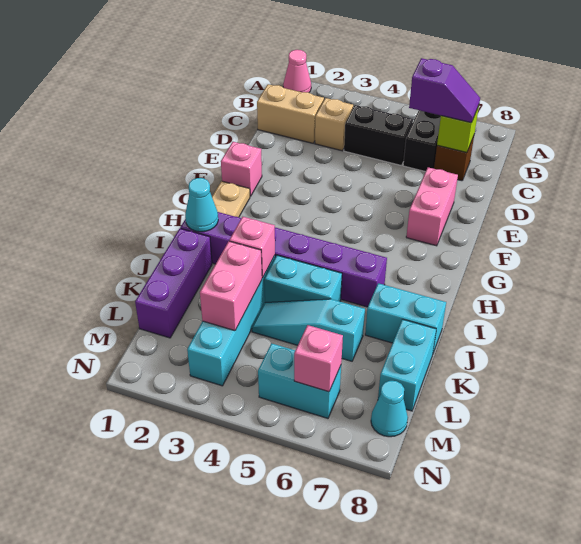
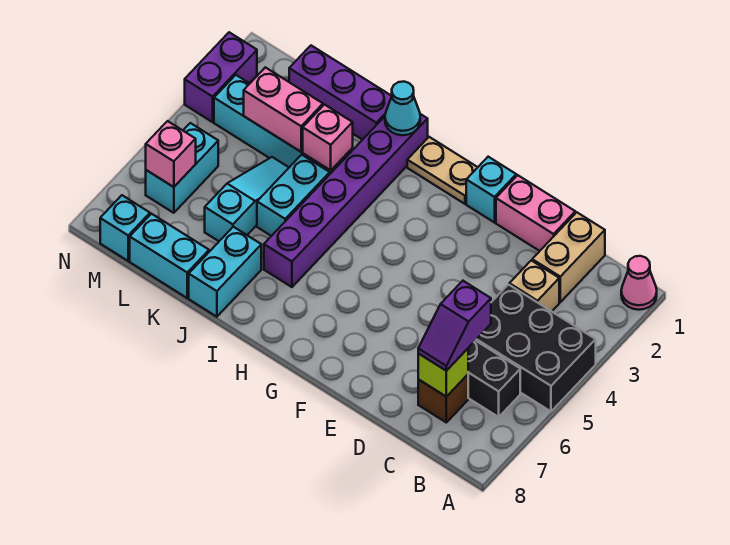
black 1x2 brick [344,105,413,166] -> black 2x3 brick [476,285,596,411]
pink 1x2 brick [406,167,458,246] -> pink 1x2 brick moved to [496,175,575,251]
pink 1x1 brick [221,142,262,196] -> cyan 1x1 brick [466,157,516,223]
cyan 1x1 cone [371,381,408,437] -> cyan 1x1 brick [100,195,150,261]
none -> purple 1x2 brick [185,32,257,122]

